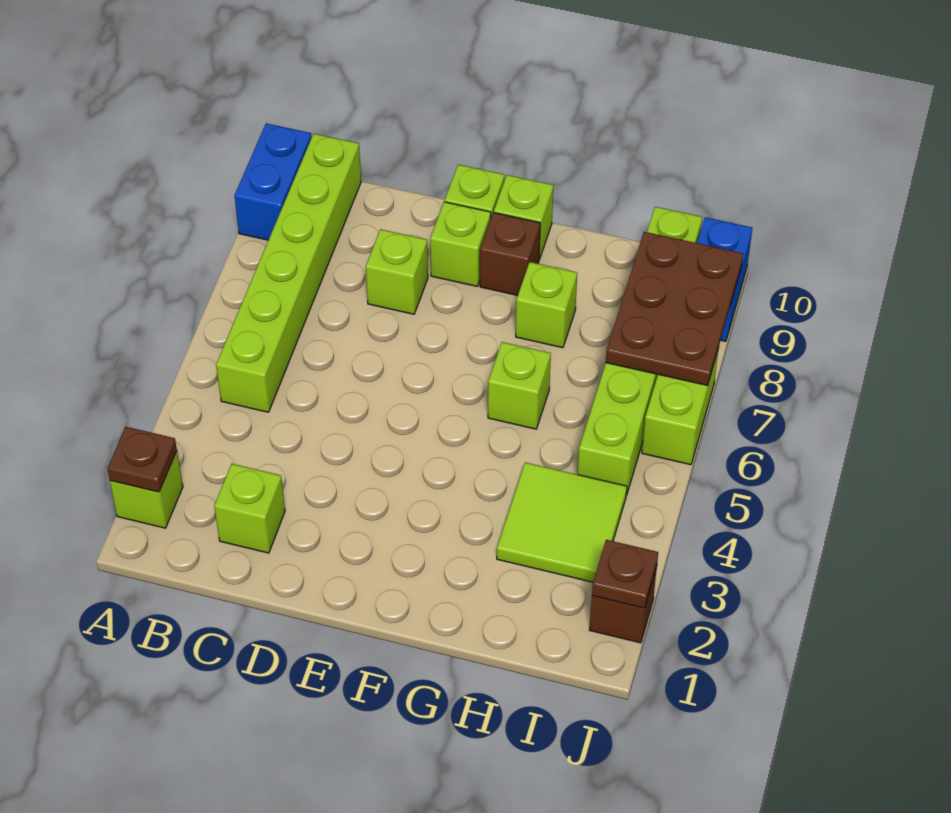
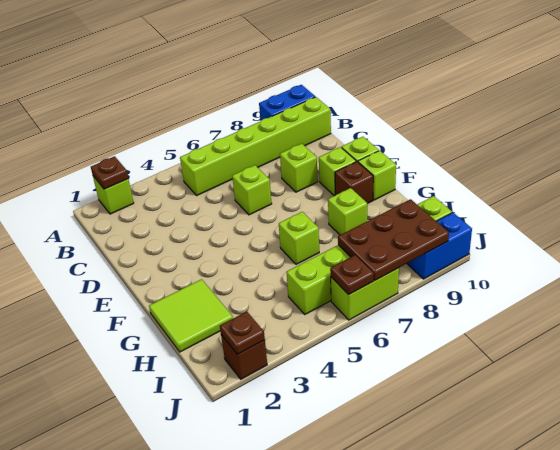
lime 1x1 brick [214,464,285,553] -> lime 1x1 brick moved to [232,165,272,215]
lime 2x2 tile [497,463,627,582] -> lime 2x2 tile moved to [149,279,233,352]
none -> brown 1x1 plate [330,255,374,295]

